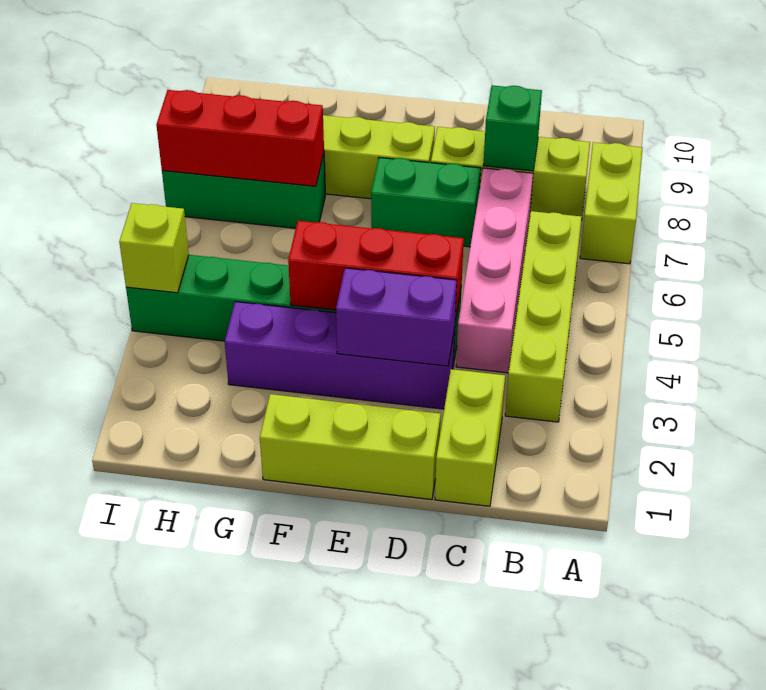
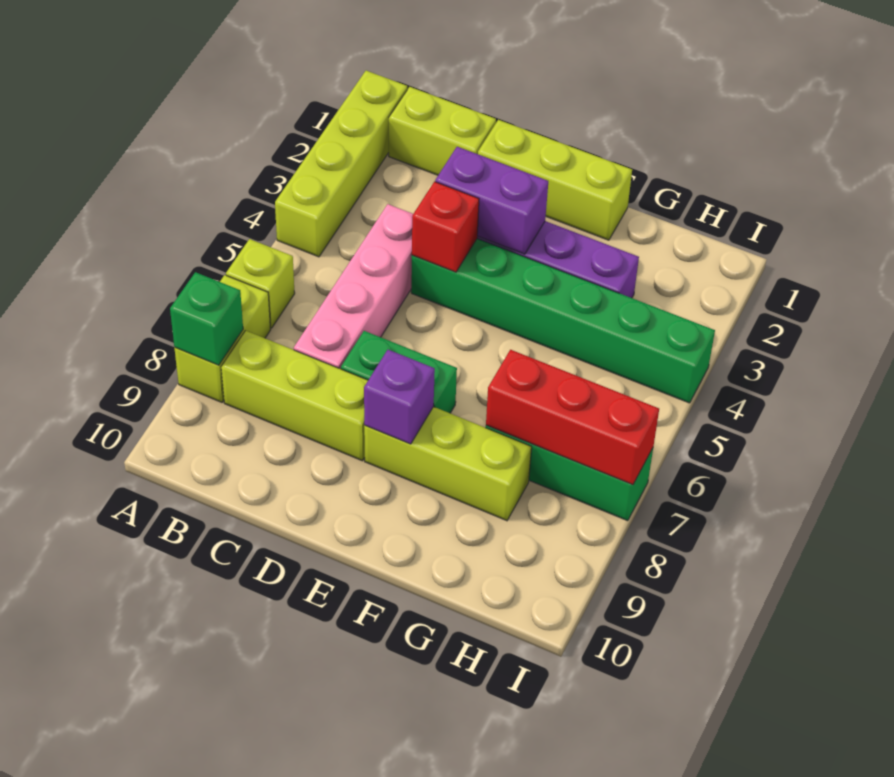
lime 1x4 brick [505,211,582,422] -> lime 1x4 brick moved to [275,71,407,257]
lime 1x2 brick [435,369,505,506] -> lime 1x2 brick turned to [389,87,496,175]
green 1x1 brick [483,85,542,171] -> green 1x1 brick moved to [170,272,243,365]
red 1x3 brick [288,221,464,321] -> red 1x1 brick [412,182,479,272]
none -> purple 1x1 brick [364,350,435,444]
lime 1x1 brick [119,203,189,293] -> lime 1x1 brick moved to [226,239,295,328]

